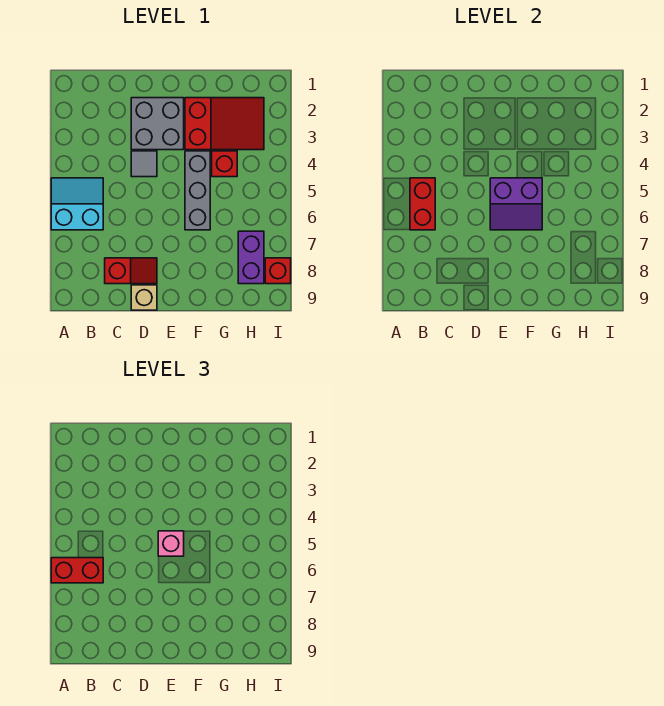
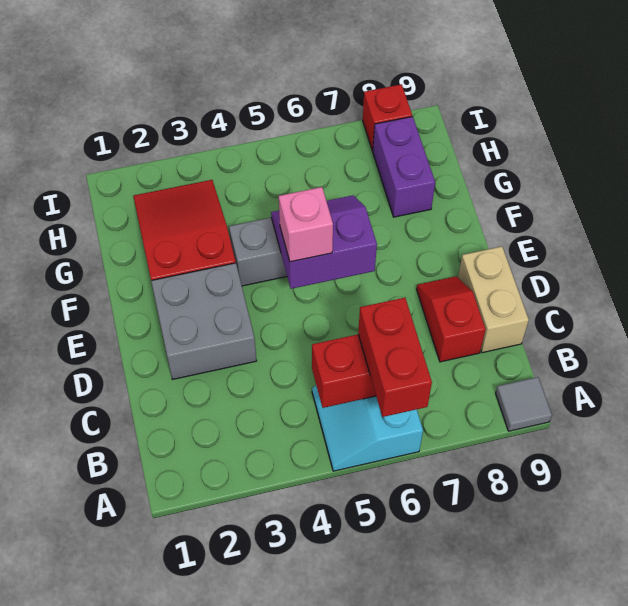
grey 1x1 tile [131,151,157,177] -> grey 1x1 tile moved to [496,377,552,431]
tan 1x1 brick [131,285,157,310] -> tan 1x2 brick [458,246,529,353]
purple 2x2 slope [490,178,542,230] -> purple 2x2 slope turned to [271,195,377,289]
red 1x1 brick [212,151,237,177] -> none
purple 1x2 brick [238,231,264,284] -> purple 1x2 brick turned to [373,117,435,217]

